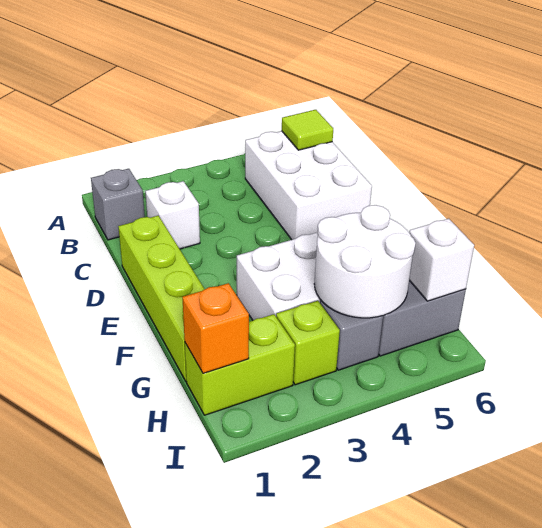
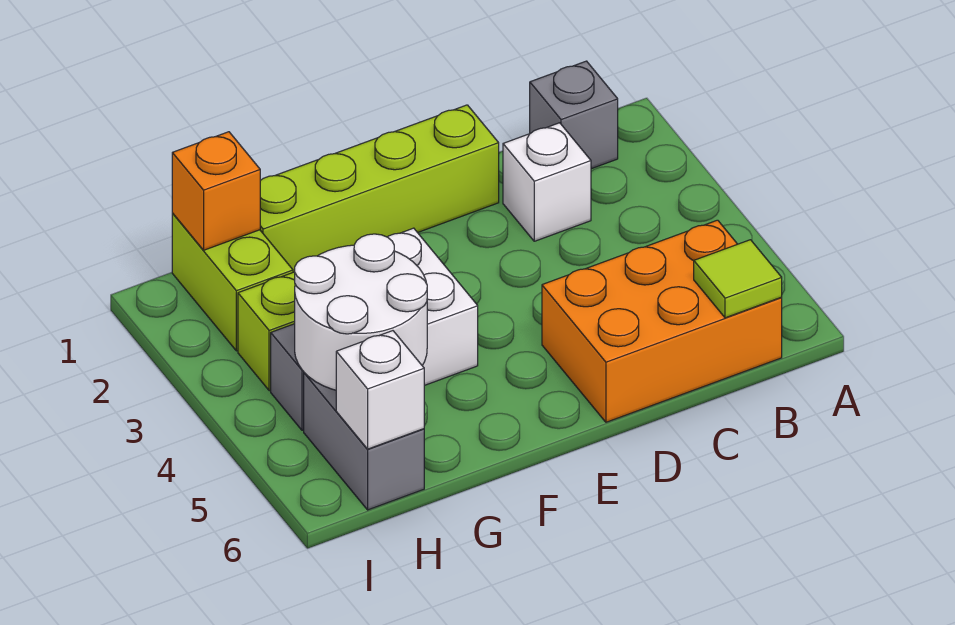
white 2x3 brick [245,131,372,240] -> orange 2x3 brick [542,220,782,422]

